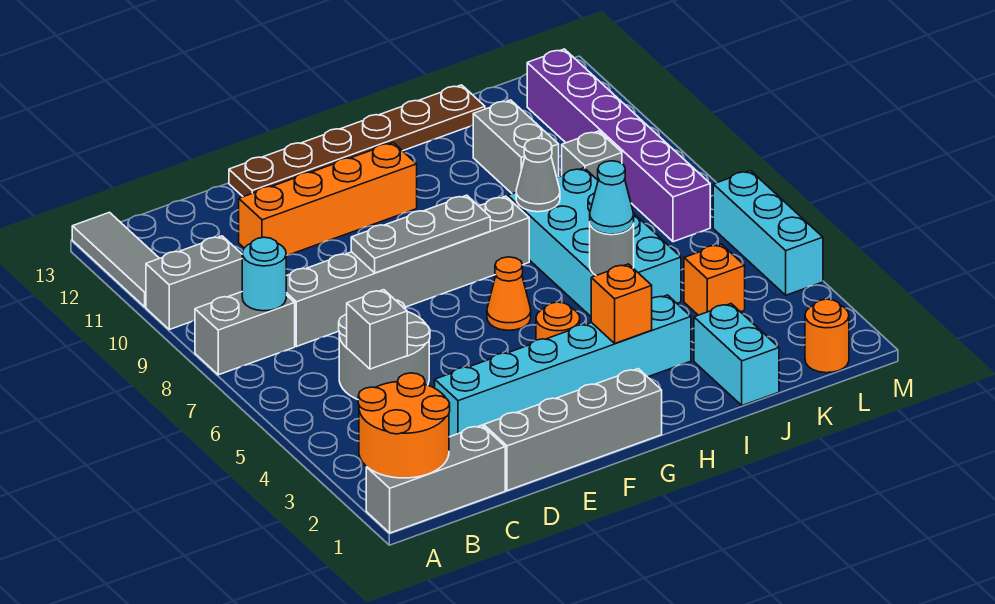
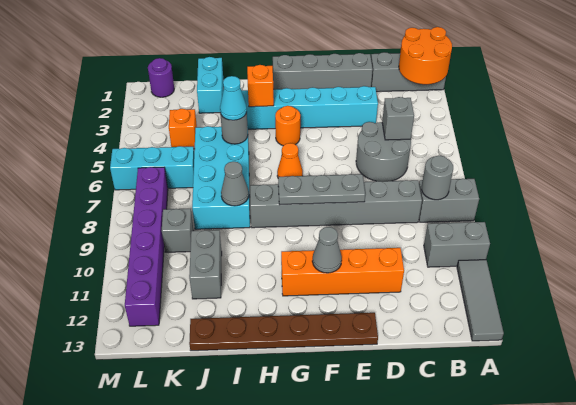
cyan 1x1 round brick [242,237,286,311] -> grey 1x1 round brick [422,156,453,200]
none -> grey 1x1 cone [312,227,342,273]
orange 1x1 round brick [805,299,849,373] -> purple 1x1 round brick [148,58,174,97]
cyan 1x3 brick [713,171,823,295] -> cyan 1x3 brick turned to [110,146,194,190]

